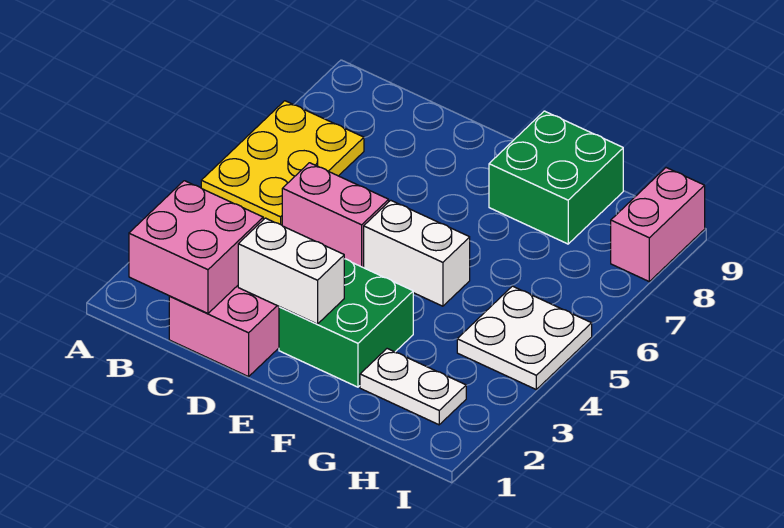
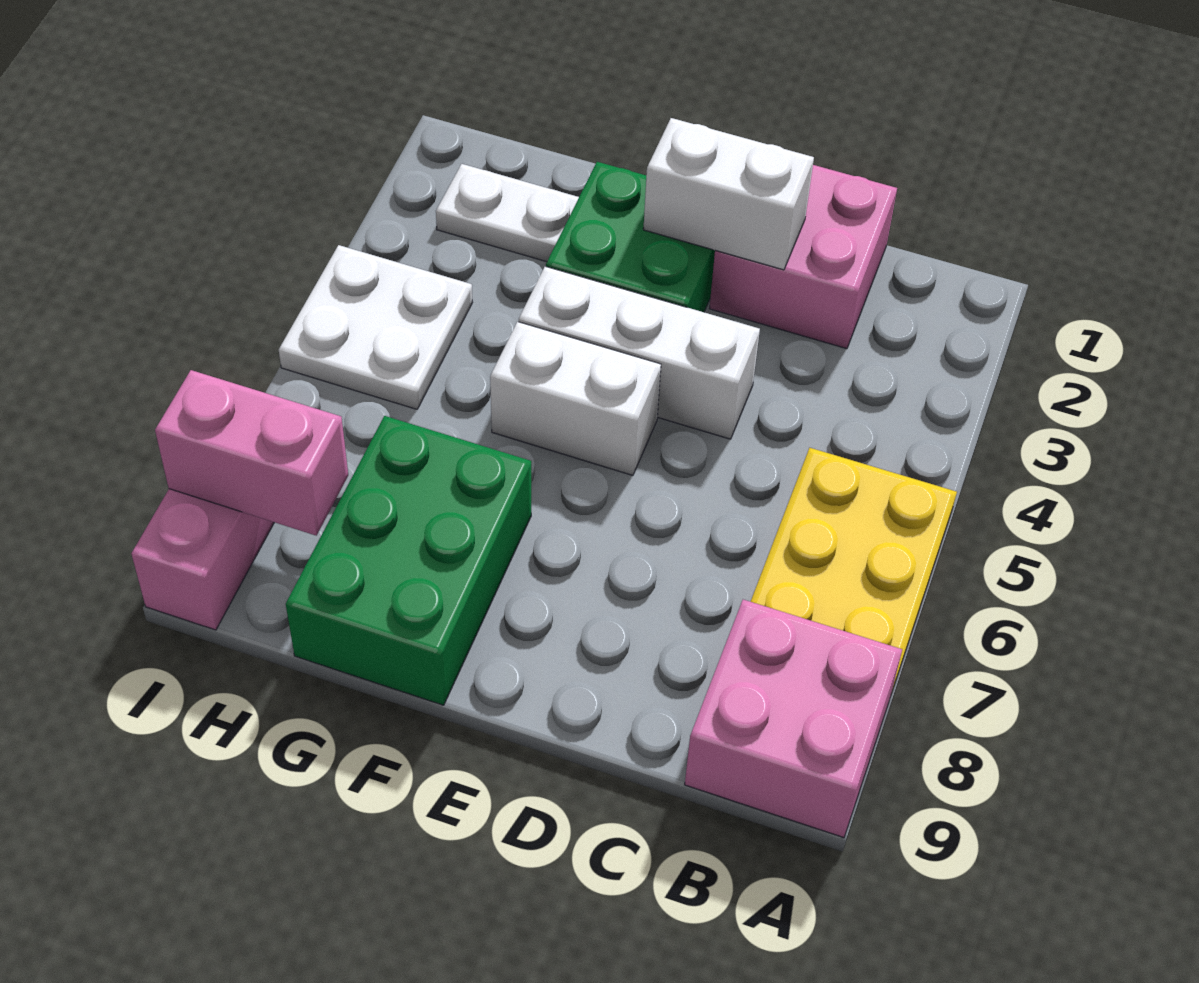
pink 2x2 brick [129,181,263,313] -> pink 2x2 brick moved to [685,600,902,838]
pink 1x2 brick [282,163,389,267] -> pink 1x2 brick moved to [155,370,348,535]
none -> white 1x3 brick [519,266,760,439]
green 2x2 brick [489,111,623,244] -> green 2x3 brick [286,416,531,705]

